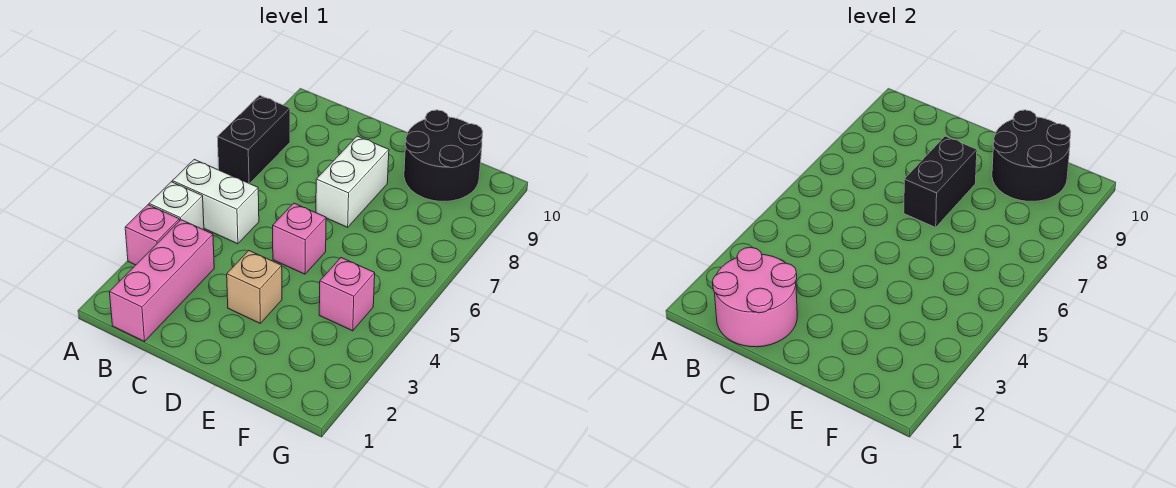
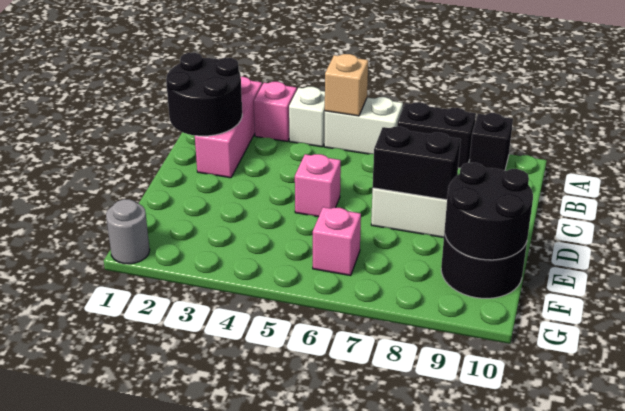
white 1x2 brick [172,159,259,244] -> white 1x2 brick turned to [324,97,403,154]
none -> black 1x1 brick [469,113,513,170]
pink 1x3 brick [109,220,214,342] -> pink 1x3 brick turned to [195,77,262,178]
pink 2x2 round brick [712,247,797,347] -> black 2x2 round brick [166,53,242,136]
tan 1x1 brick [227,251,282,323] -> tan 1x1 brick moved to [325,54,368,116]
pink 1x1 brick [319,258,375,331] -> pink 1x1 brick moved to [313,207,361,276]
none -> grey 1x1 round brick [106,199,150,264]

